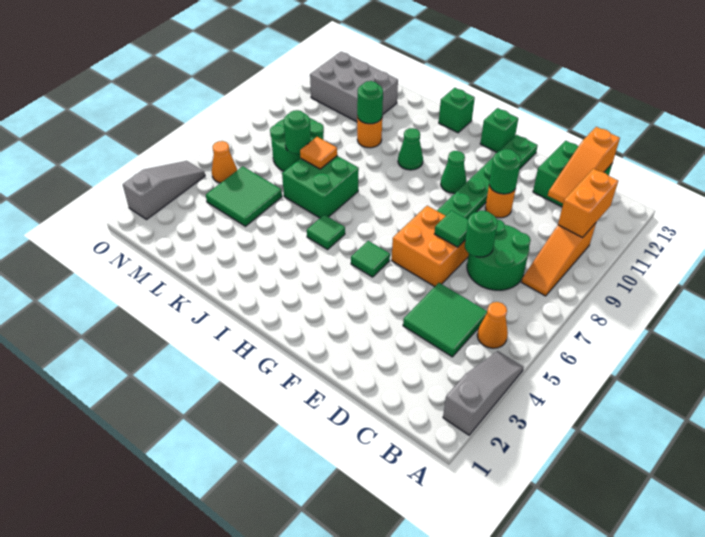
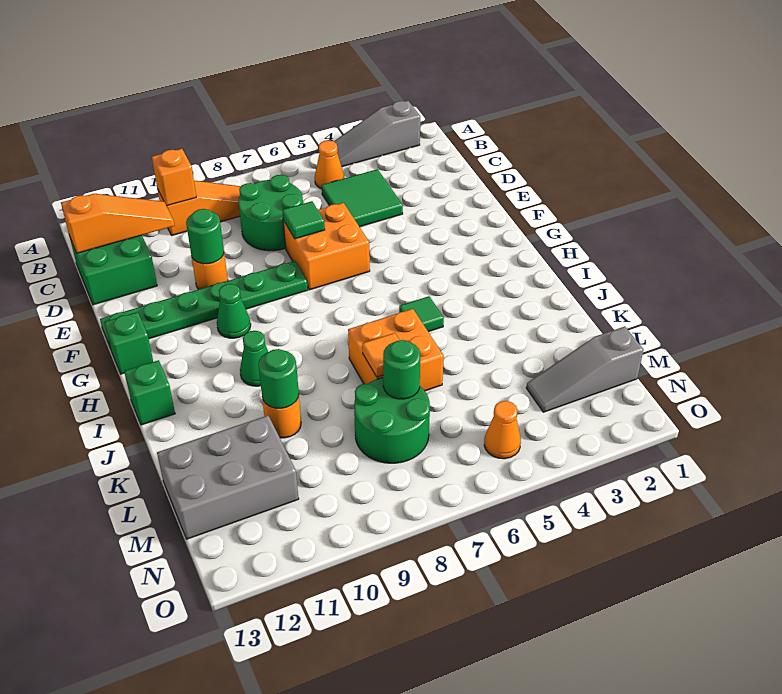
orange 1x2 brick [558,169,618,238] -> orange 1x1 brick [152,149,196,206]
green 1x1 round brick [465,211,498,257] -> none
green 1x1 tile [351,241,390,277] -> none
green 2x2 brick [282,156,359,218] -> orange 2x2 brick [348,309,444,391]
green 2x2 tile [206,166,282,226] -> none
grey 2x3 brick [310,52,398,122] -> grey 2x3 brick turned to [157,416,299,539]
grey 1x3 slope [123,161,205,219] -> grey 1x3 slope moved to [526,326,643,412]

